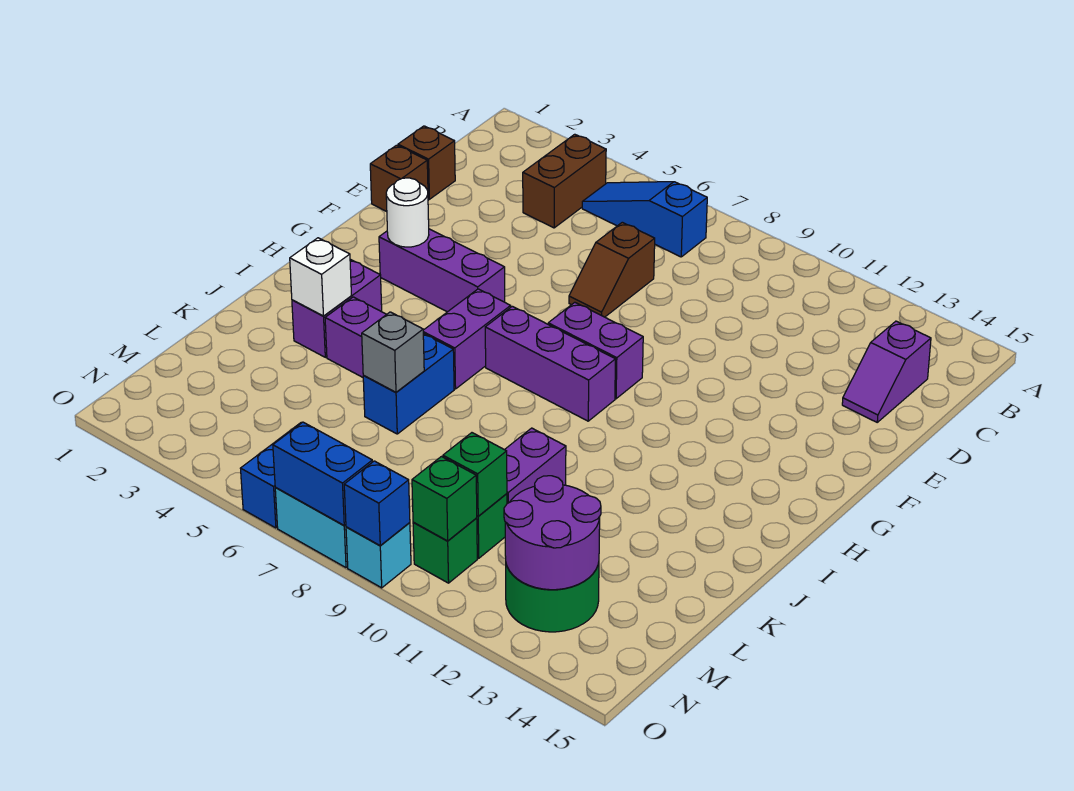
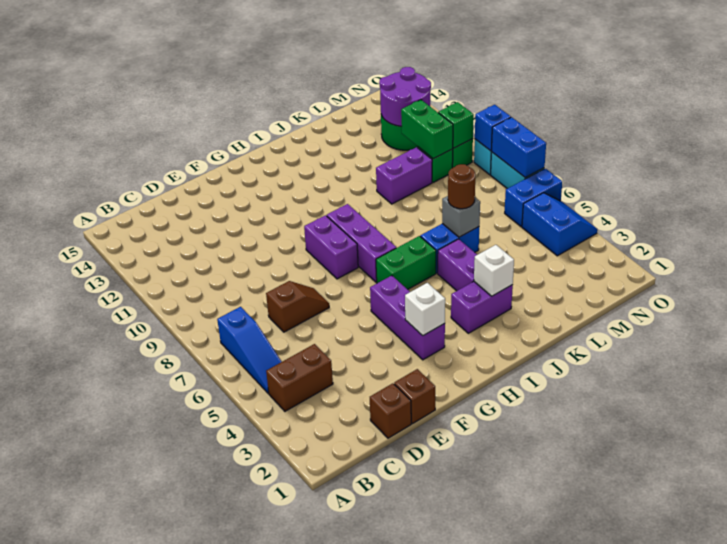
purple 1x2 slope [842,321,931,422] -> none
white 1x1 round brick [386,178,429,247] -> white 1x1 brick [405,283,445,336]
purple 1x2 brick [423,289,511,389] -> green 1x2 brick [376,236,436,289]
none -> brown 1x1 round brick [448,164,475,209]
green 1x1 brick [443,433,507,516] -> green 1x2 brick [401,100,453,159]
none -> blue 2x2 slope [522,193,597,256]

